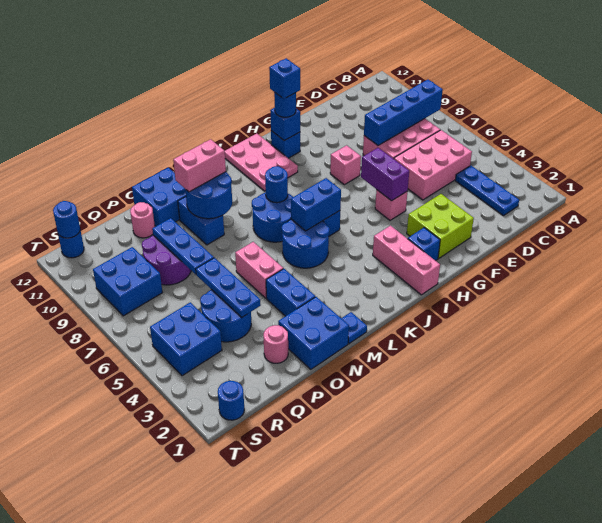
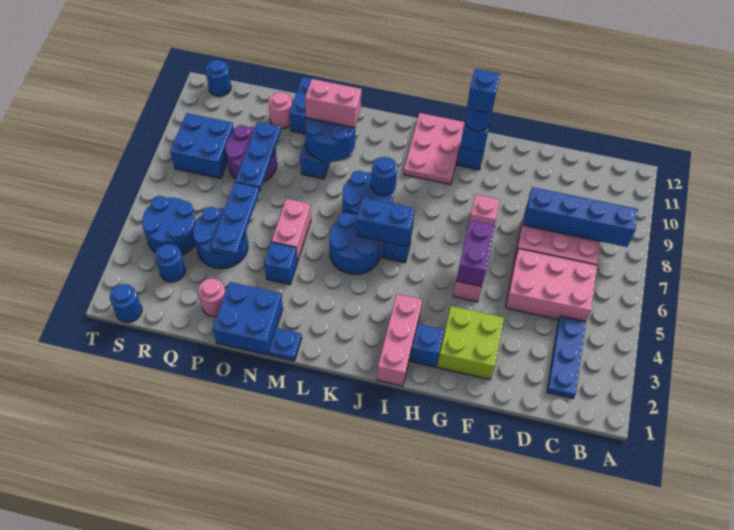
blue 1x2 brick [266,269,315,316] -> blue 1x1 brick [264,242,297,284]
blue 2x2 brick [150,302,222,376] -> blue 2x2 round brick [142,196,196,255]
blue 1x1 round brick [53,201,80,238] -> blue 1x1 round brick moved to [155,244,185,282]

